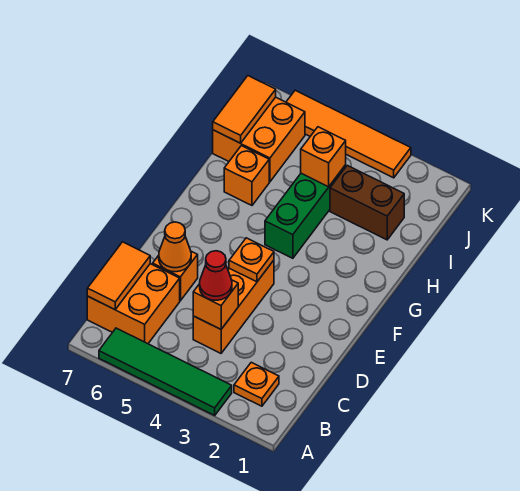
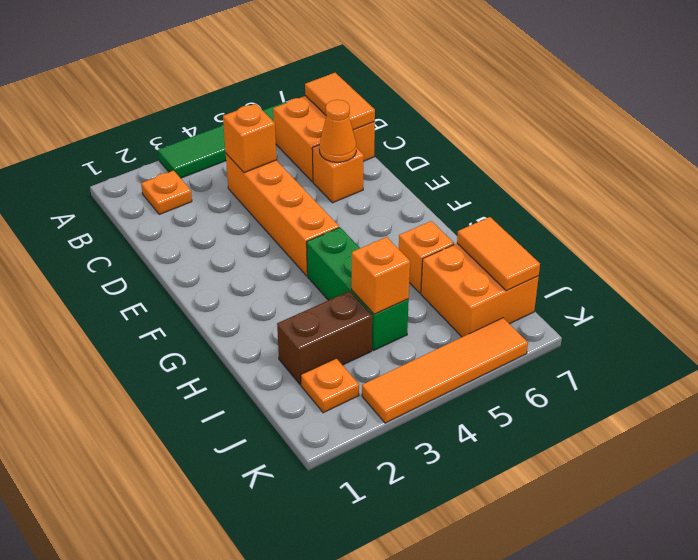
orange 1x3 brick [193,260,274,353] -> orange 1x4 brick [226,154,339,276]
red 1x1 cone [200,251,232,300] -> none
orange 1x1 plate [229,238,274,282] -> orange 1x1 plate moved to [301,358,359,413]

